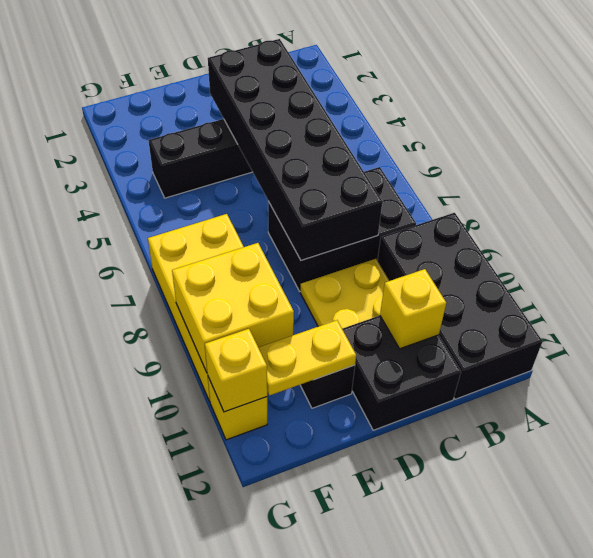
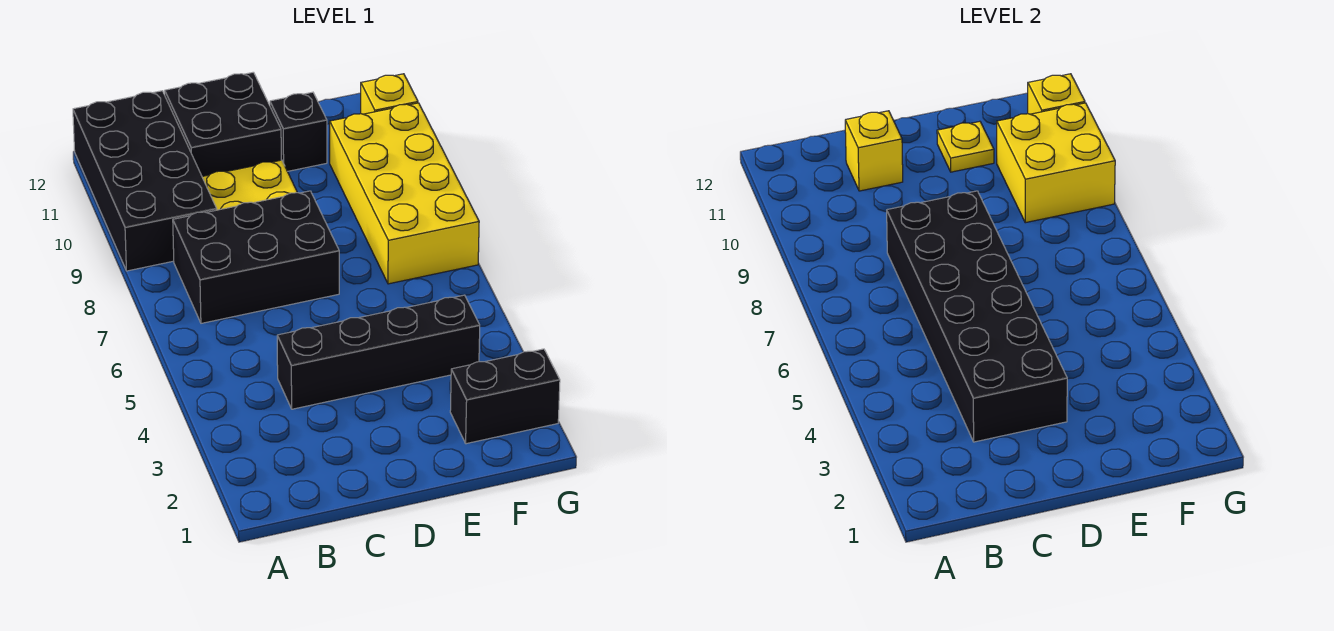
yellow 1x2 plate [258,320,356,395] -> yellow 1x1 plate [937,121,994,172]
none -> black 1x2 brick [450,349,560,444]

